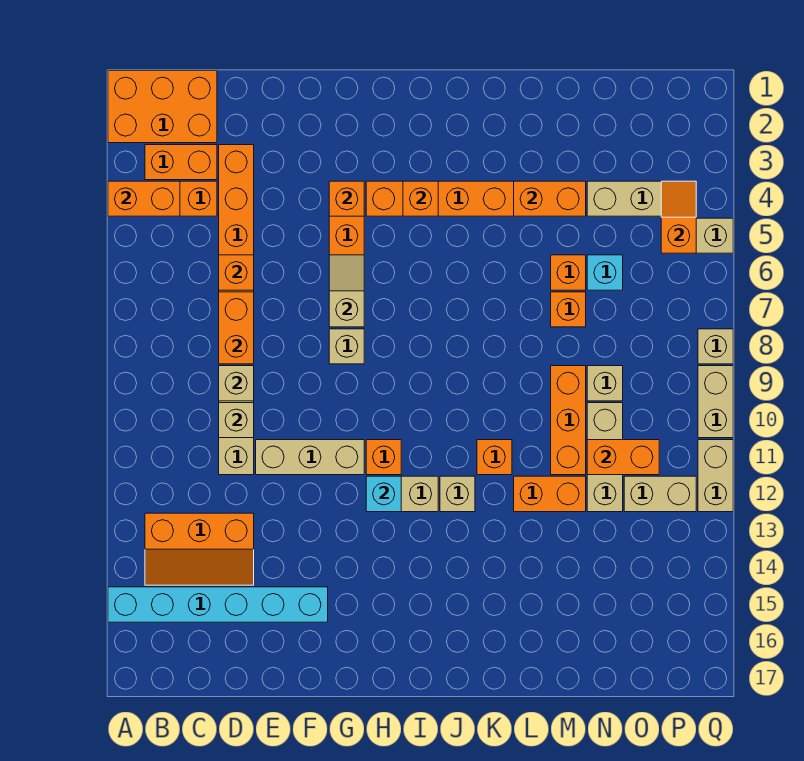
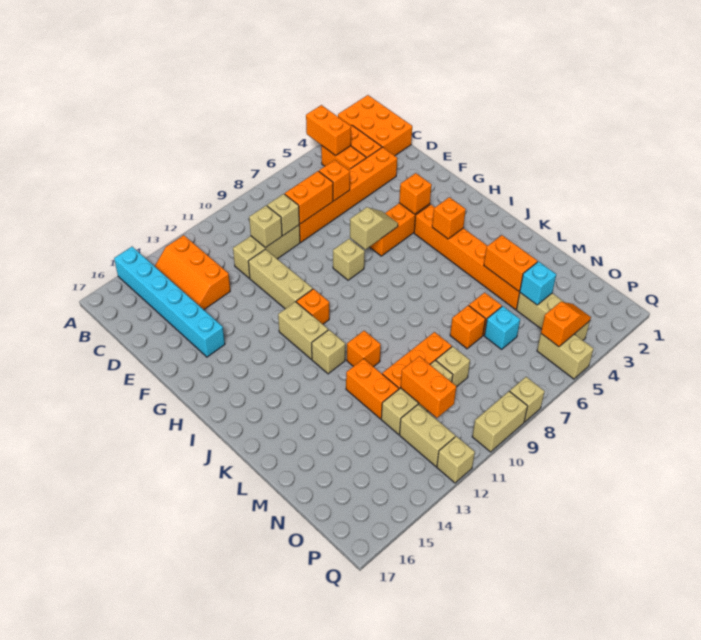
cyan 1x1 brick [366,476,401,512] -> cyan 1x1 brick moved to [520,262,556,305]
tan 1x2 brick [698,440,733,512] -> tan 1x1 brick [437,436,475,483]

